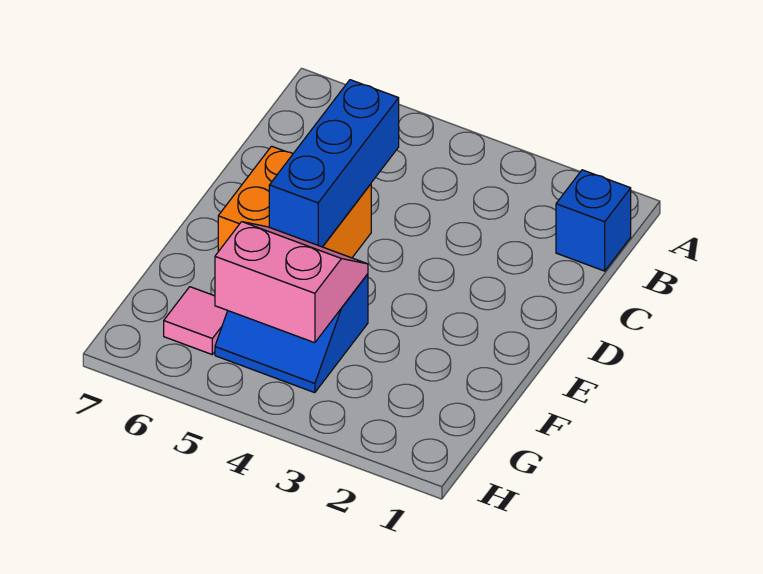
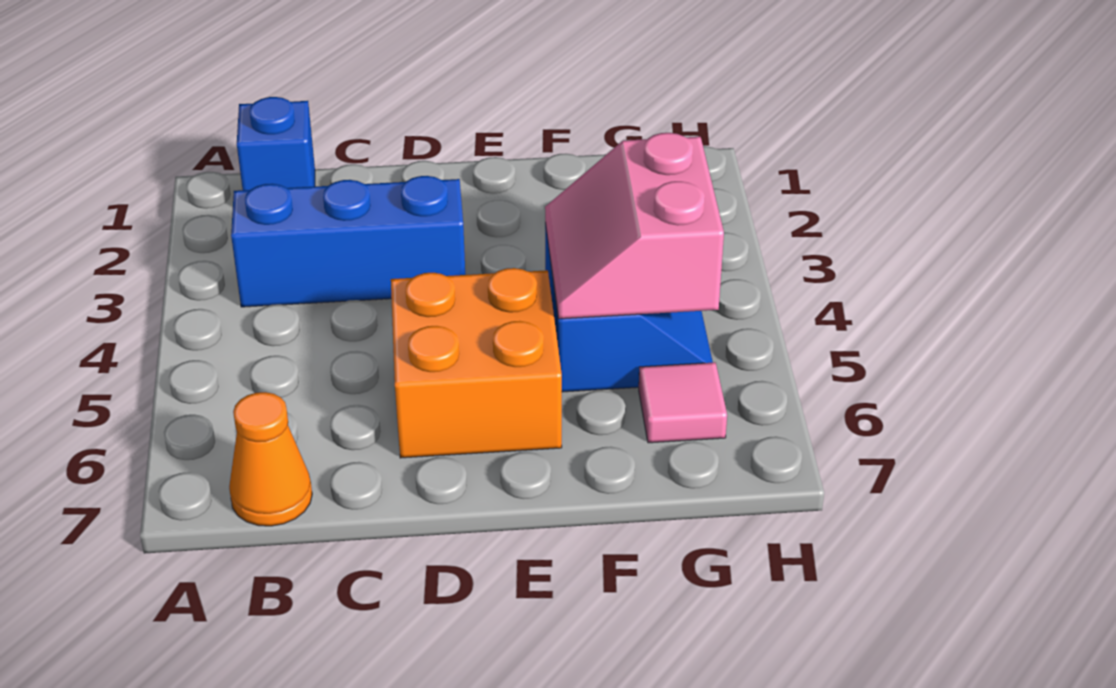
none -> orange 1x1 cone [229,392,312,526]
blue 1x3 brick [269,80,399,247] -> blue 1x3 brick moved to [231,176,465,307]

